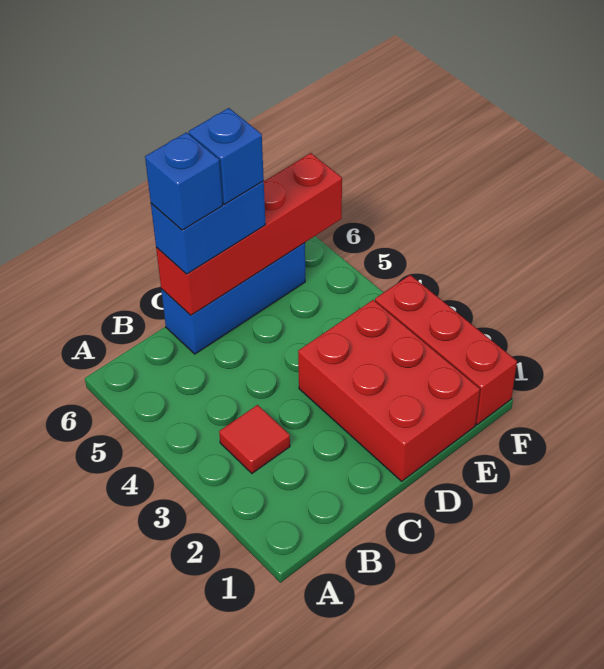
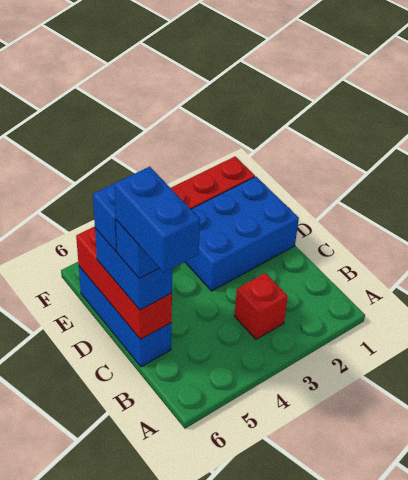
red 1x1 tile [219,405,290,473] -> red 1x1 brick [234,273,288,339]
none -> blue 1x2 brick [114,167,200,273]
red 1x4 brick [156,153,342,315] -> red 1x3 brick [76,226,172,339]
red 2x3 brick [298,300,480,481] -> blue 2x3 brick [185,177,299,291]

